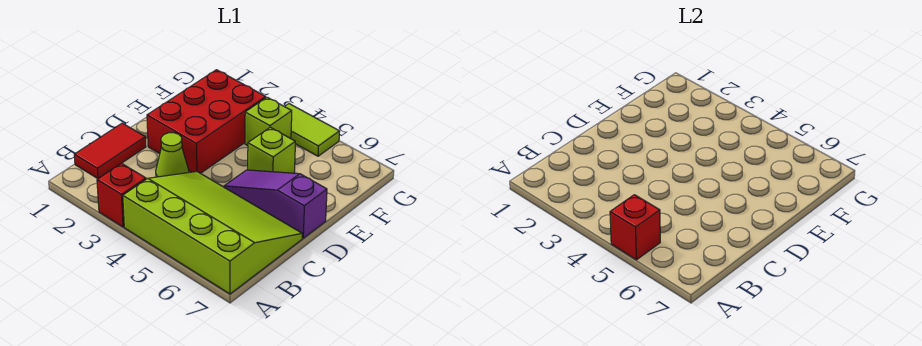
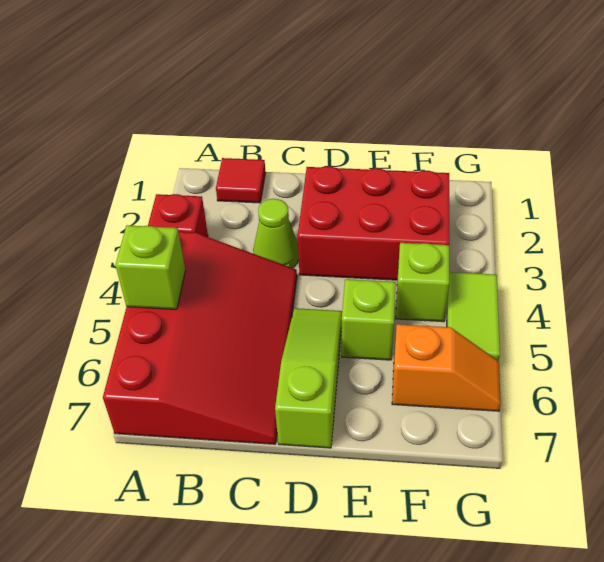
lime 3x4 slope [123,172,302,294] -> red 3x4 slope [103,232,297,444]
red 1x1 brick [610,195,660,260] -> lime 1x1 brick [115,225,185,309]
red 1x2 tile [74,123,146,178] -> red 1x1 tile [216,158,266,203]
purple 1x3 slope [224,170,327,238] -> lime 1x3 slope [275,308,342,448]
none -> orange 1x2 slope [392,324,501,411]

